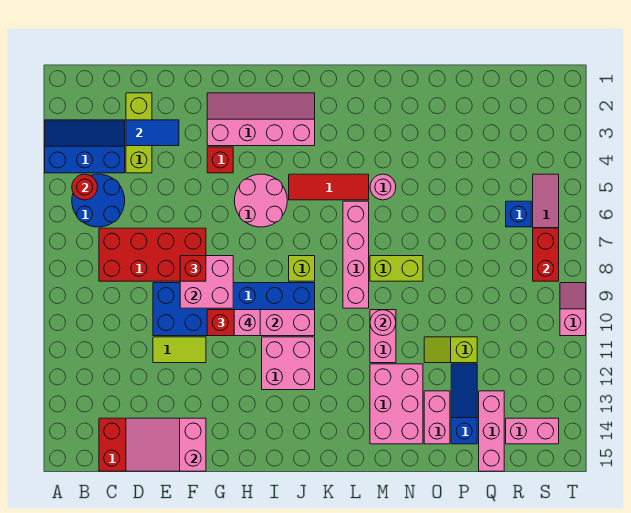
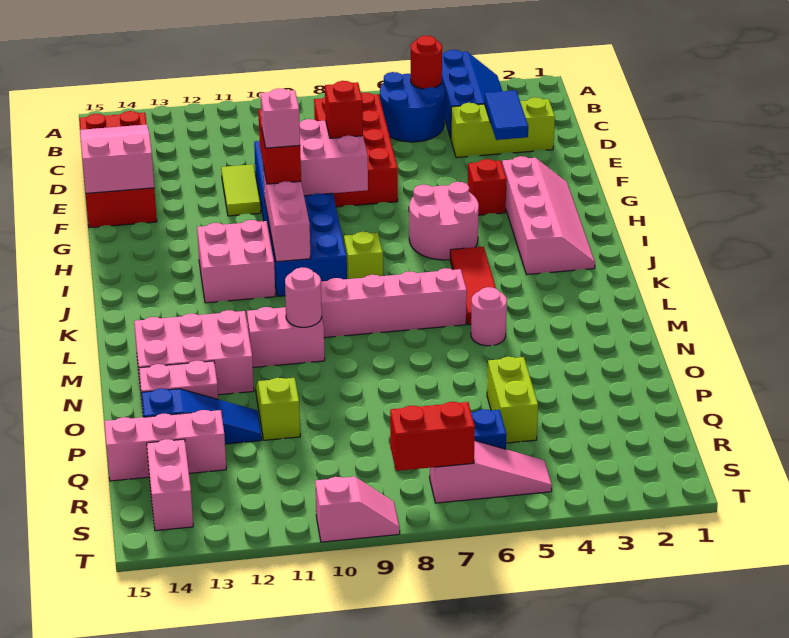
lime 1x2 brick [370,256,423,281] -> lime 1x2 brick moved to [487,357,538,443]

